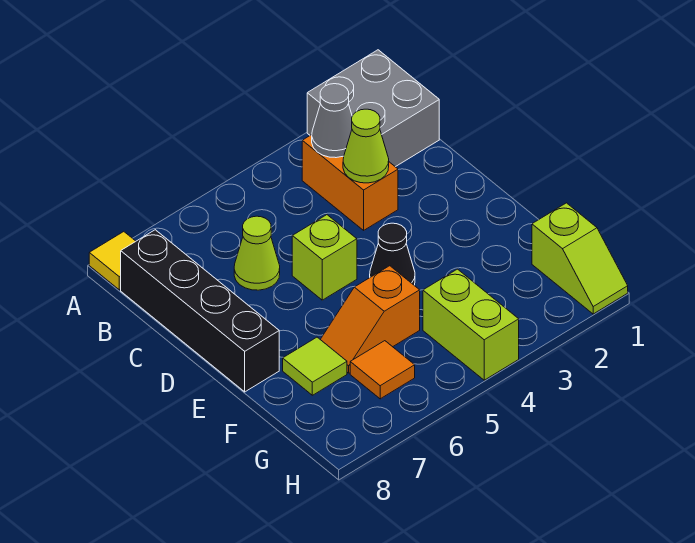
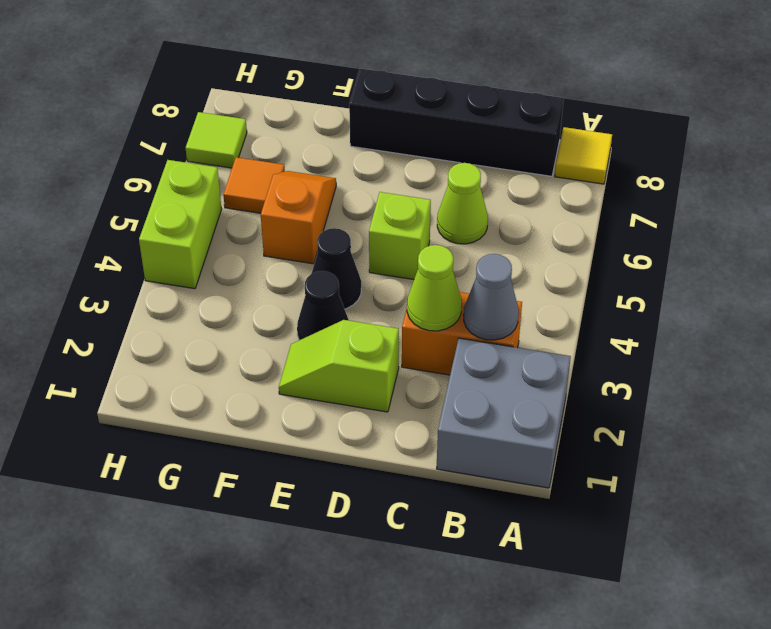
none -> black 1x1 cone [297,271,348,340]
lime 1x1 tile [283,337,347,395] -> lime 1x1 tile moved to [186,112,247,168]
lime 1x2 slope [532,203,628,314] -> lime 1x2 slope moved to [279,320,399,412]
lime 1x2 brick [423,269,519,380] -> lime 1x2 brick turned to [139,160,222,289]

